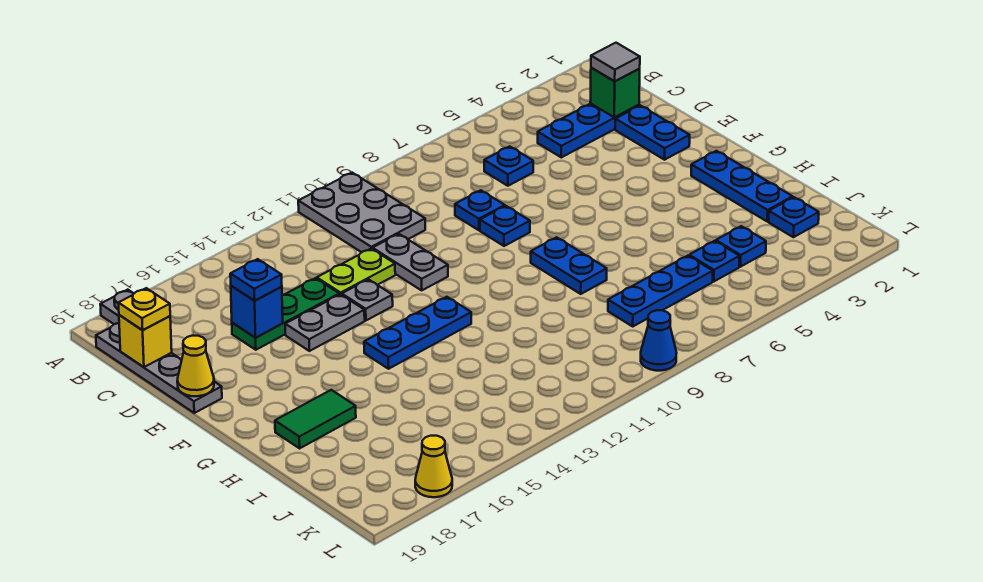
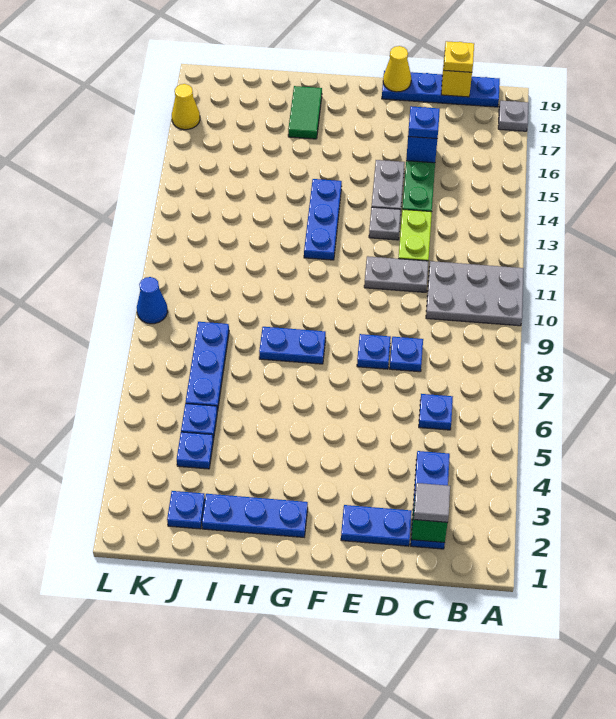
grey 1x4 plate [96,323,222,413] -> blue 1x4 plate [382,71,500,107]

